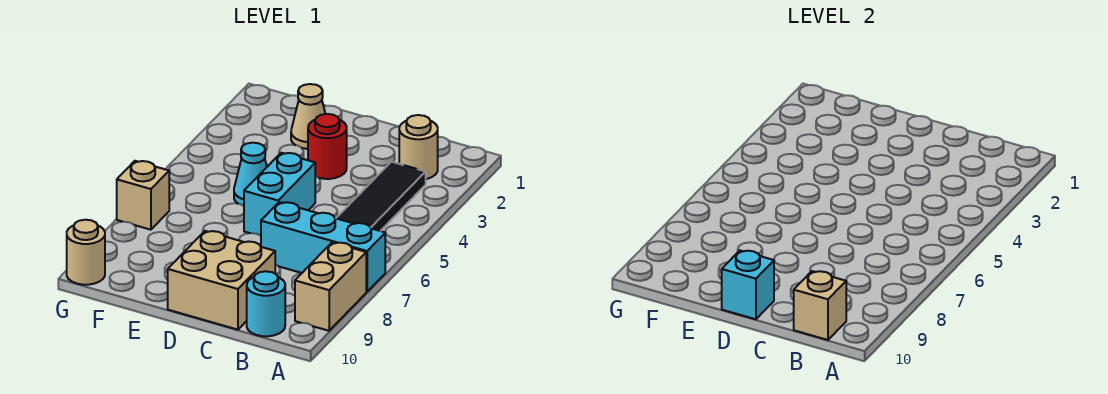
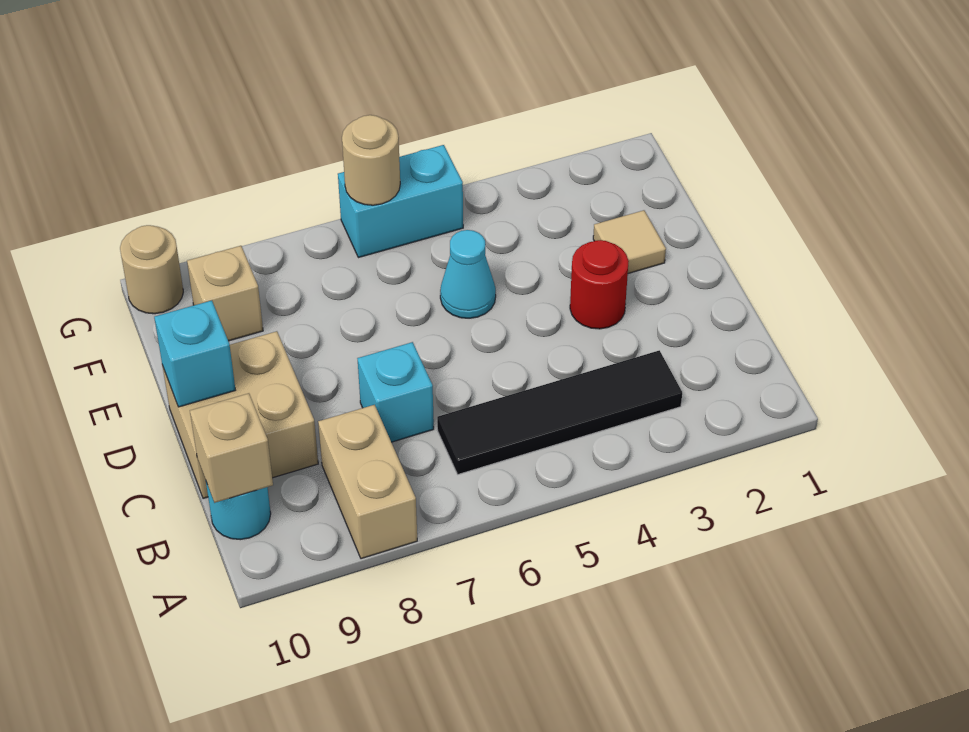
cyan 1x3 brick [261,202,385,292] -> cyan 1x1 brick [357,342,434,442]
tan 1x2 brick [295,242,366,331] -> tan 1x2 brick turned to [318,405,417,559]
tan 1x1 round brick [399,115,438,179] -> tan 1x1 round brick moved to [342,115,400,205]
cyan 1x2 brick [244,153,315,236] -> cyan 1x2 brick moved to [338,145,463,258]
tan 1x1 cone [291,84,325,149] -> tan 1x1 tile [593,210,666,274]
tan 1x1 brick [117,161,169,230] -> tan 1x1 brick moved to [187,246,263,341]

